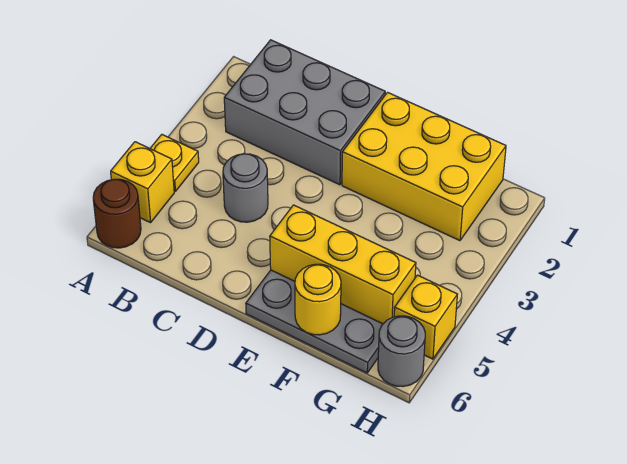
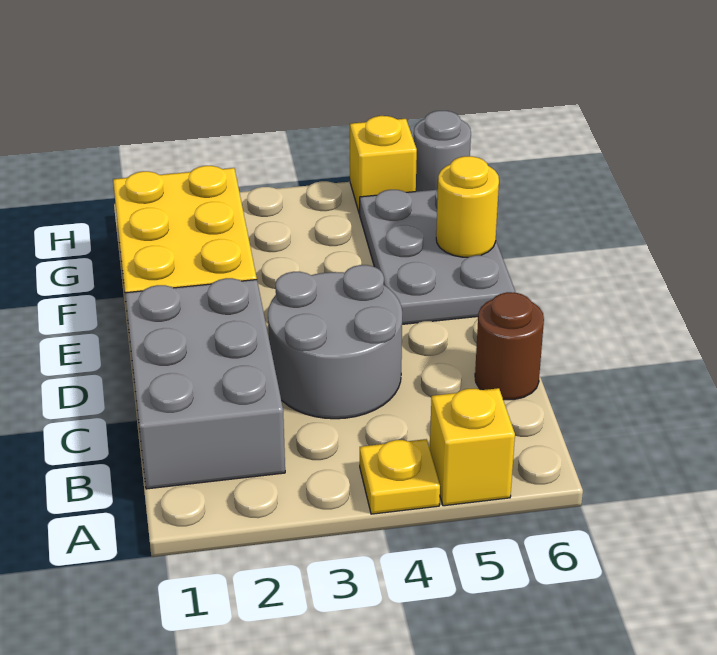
brown 1x1 round brick [93,179,141,248] -> brown 1x1 round brick moved to [475,292,544,400]
grey 1x1 round brick [223,154,268,222] -> grey 2x2 round brick [268,265,402,419]
yellow 1x3 brick [270,205,416,324] -> none

